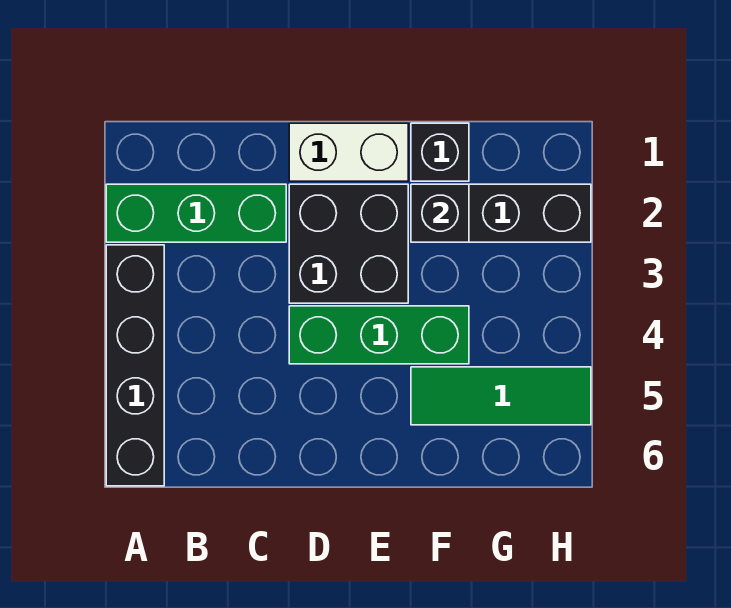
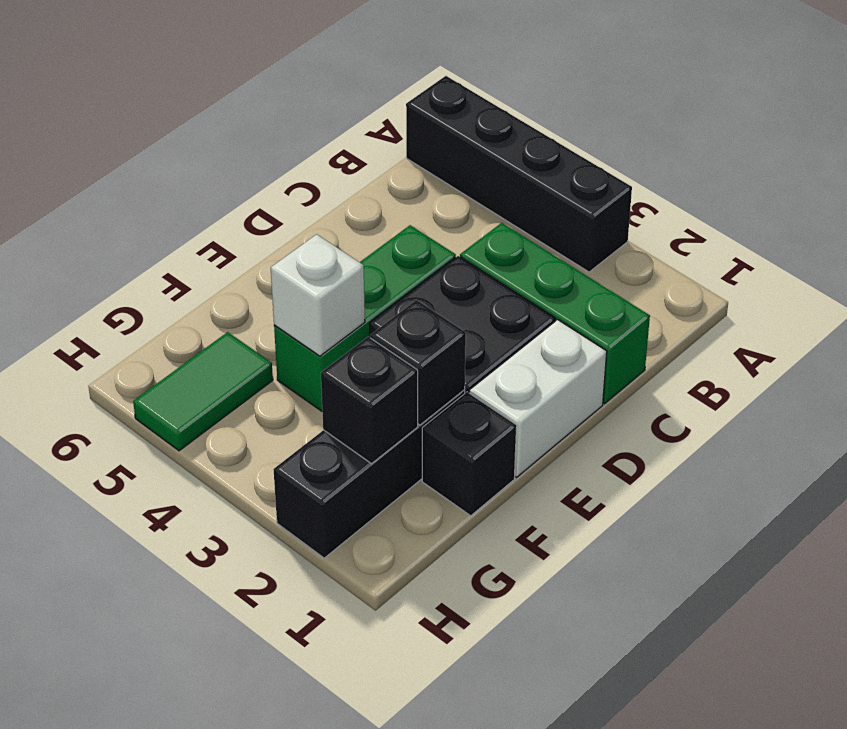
green 1x3 brick [106,184,286,242] -> green 1x3 brick turned to [460,223,650,404]
none -> white 1x1 brick [271,234,365,356]
green 1x3 tile [411,367,591,425] -> green 1x2 tile [133,332,273,451]
none -> black 1x1 brick [321,337,418,464]

